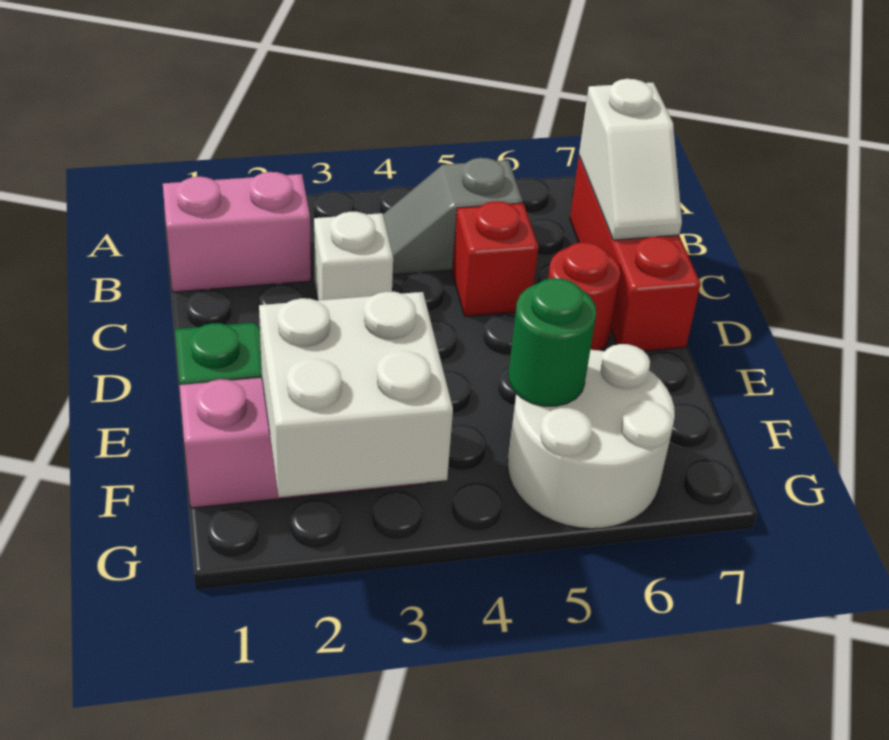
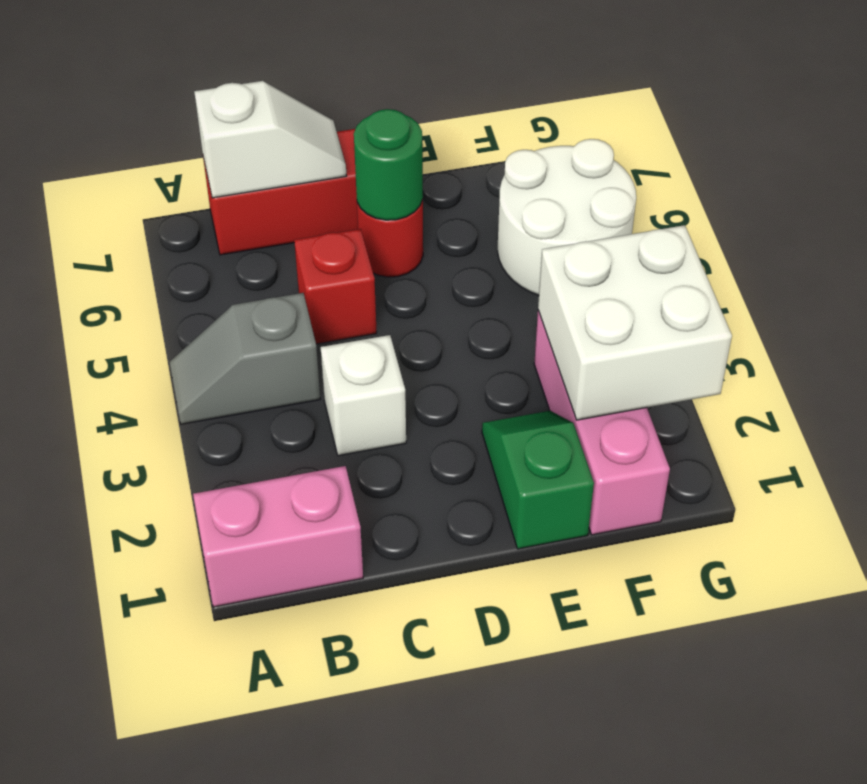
pink 1x2 brick [163,172,311,292] -> pink 1x2 brick turned to [193,466,363,607]
grey 1x2 slope [383,158,523,275] -> grey 1x2 slope turned to [170,293,320,424]
green 1x1 round brick [508,278,596,406] -> green 1x1 round brick moved to [354,109,423,220]

